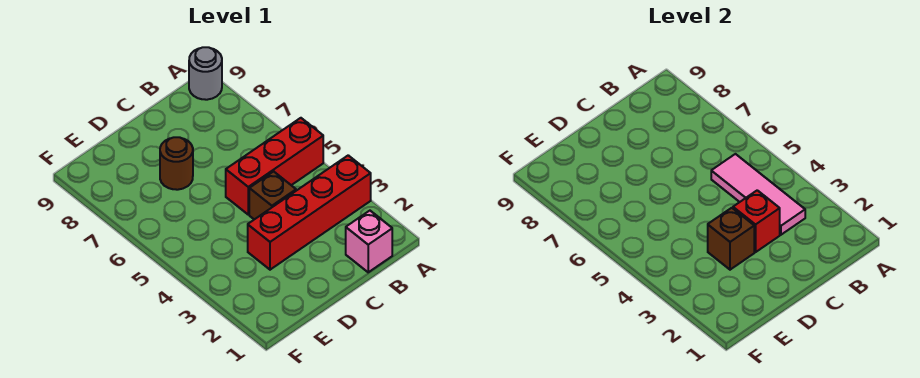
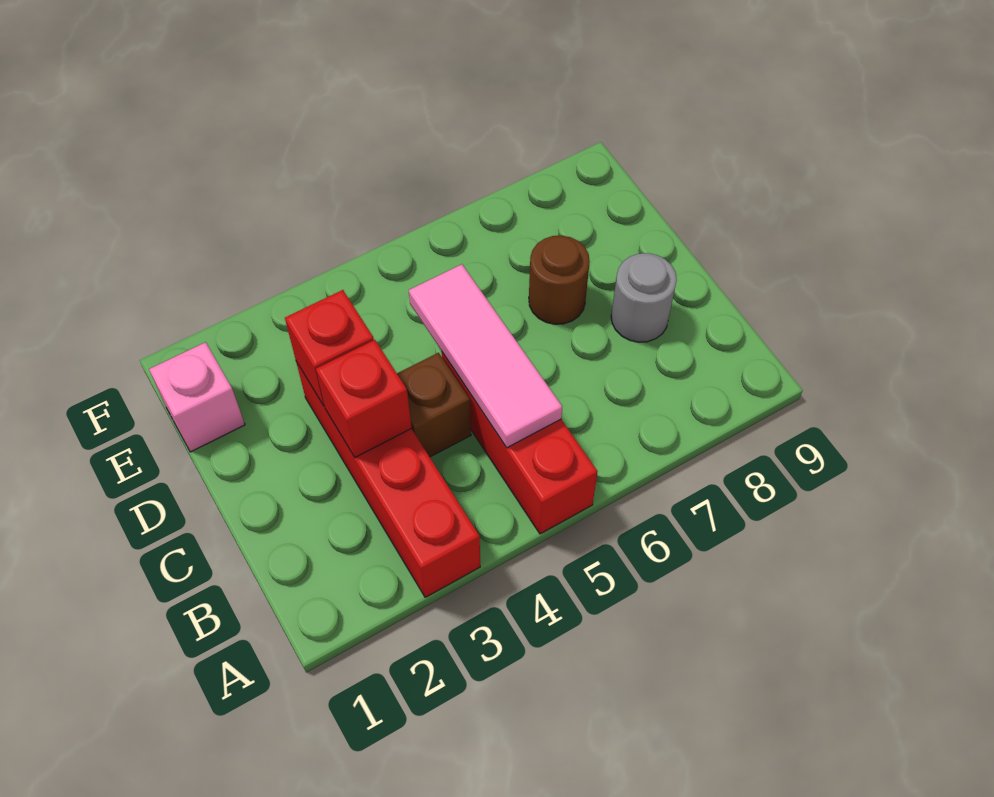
grey 1x1 round brick [189,47,222,100] -> grey 1x1 round brick moved to [611,253,677,342]
pink 1x1 brick [346,211,392,272] -> pink 1x1 brick moved to [149,342,245,452]
pink 1x3 tile [711,154,805,235] -> pink 1x3 tile turned to [409,264,562,448]
brown 1x1 brick [708,208,754,270] -> red 1x1 brick [285,290,374,406]

